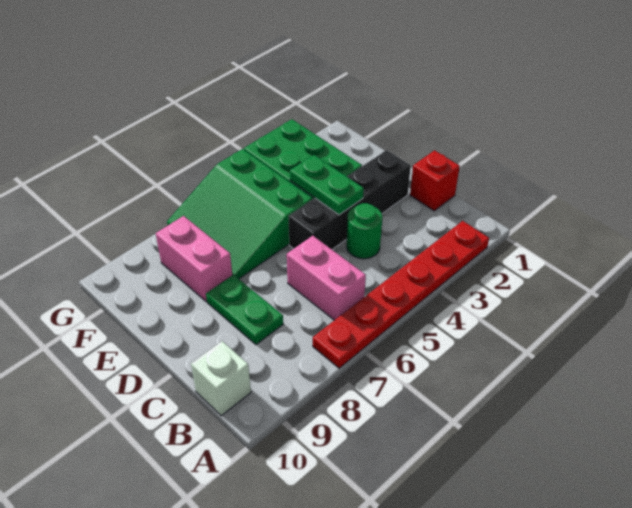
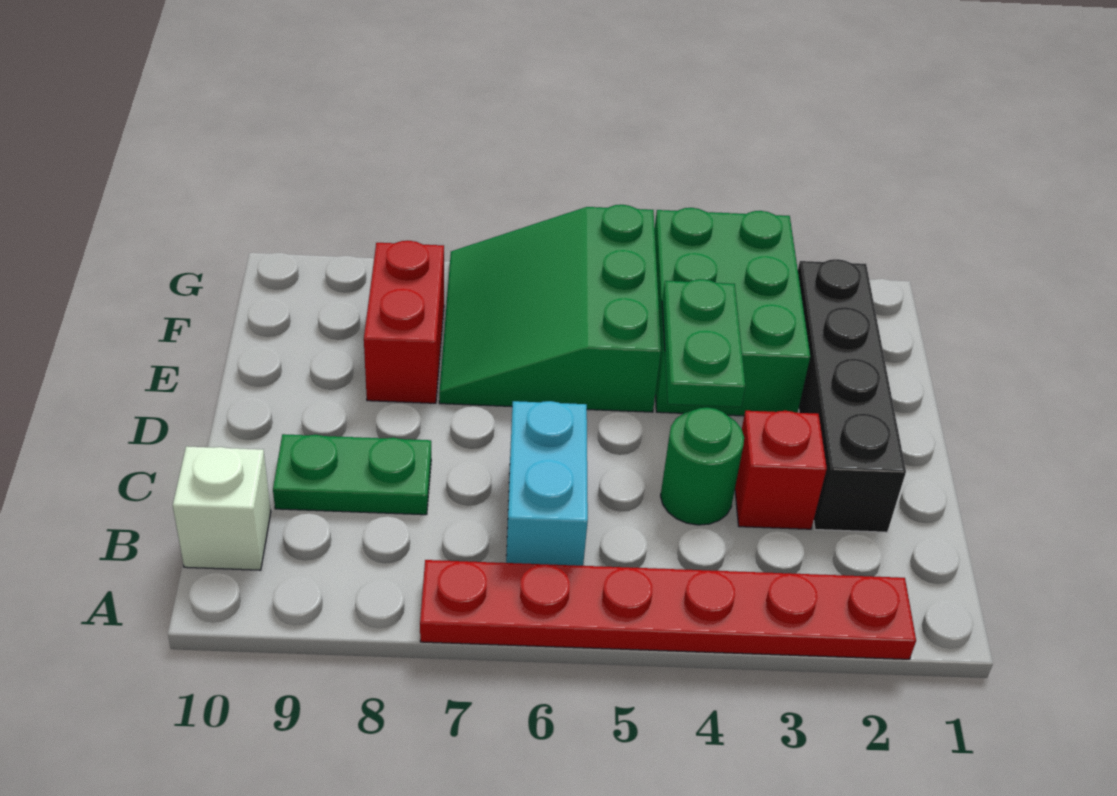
pink 1x2 brick [287,236,366,320] -> cyan 1x2 brick [506,401,588,566]
red 1x1 brick [410,150,460,211] -> red 1x1 brick moved to [735,411,827,529]
green 1x2 plate [206,275,283,345] -> green 1x2 plate turned to [273,434,431,515]
black 1x4 brick [289,150,411,249] -> black 1x4 brick turned to [798,259,906,532]
pink 1x2 brick [156,216,232,302] -> red 1x2 brick [364,241,444,403]

